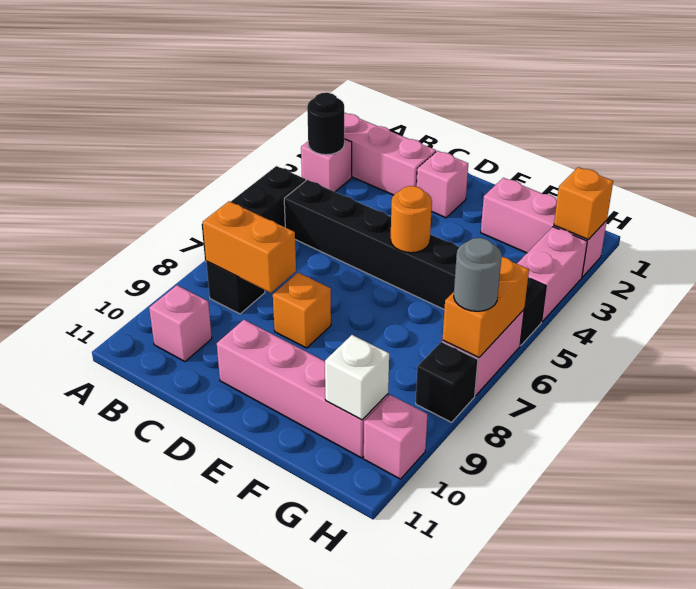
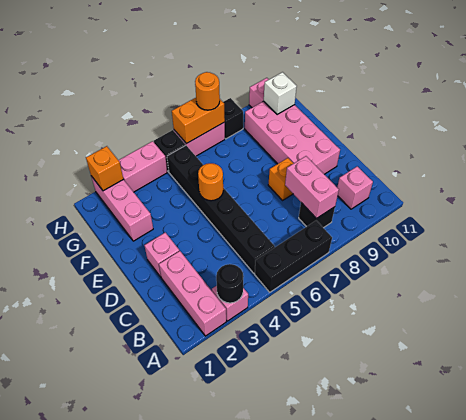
orange 1x2 brick [203,201,296,293] -> pink 1x2 brick [285,156,339,219]
pink 1x4 brick [217,320,388,458] -> pink 2x4 brick [245,101,340,174]
grey 1x1 round brick [454,238,502,311] -> orange 1x1 round brick [195,72,220,110]

